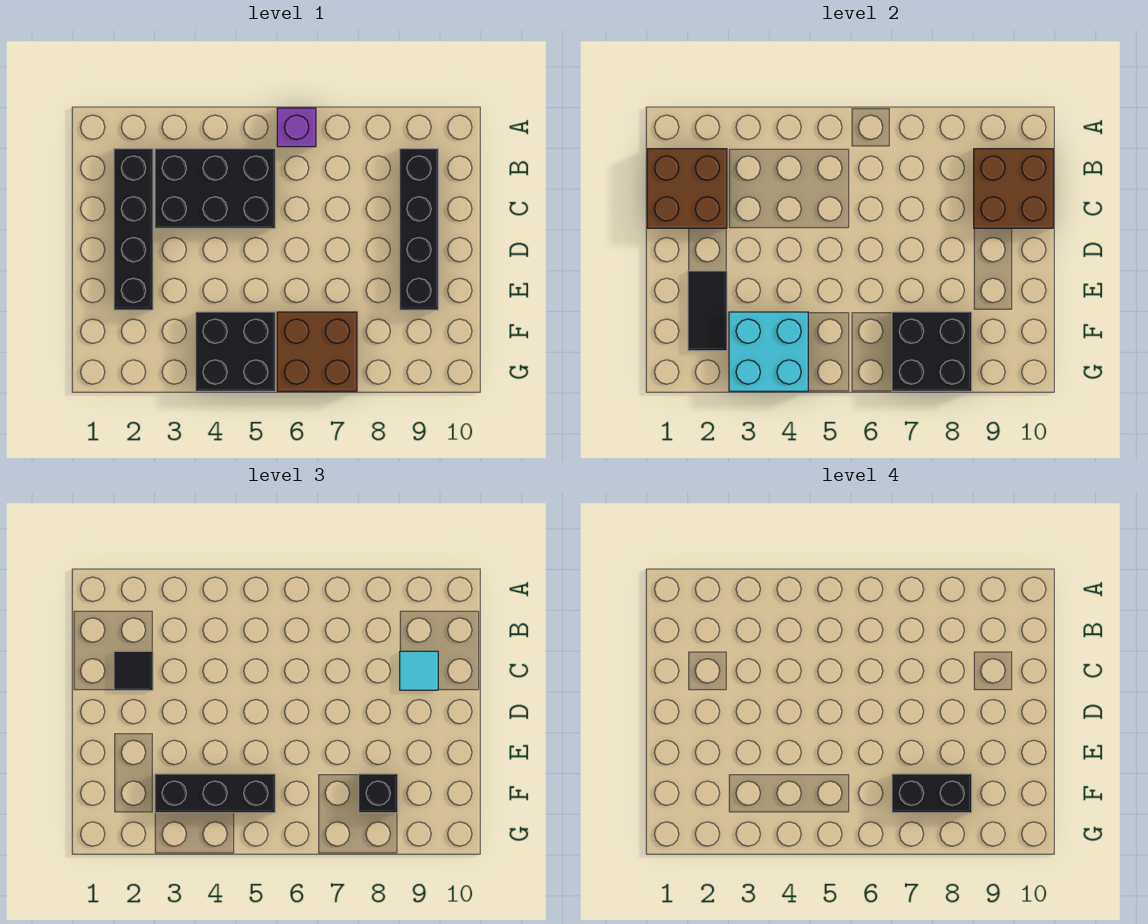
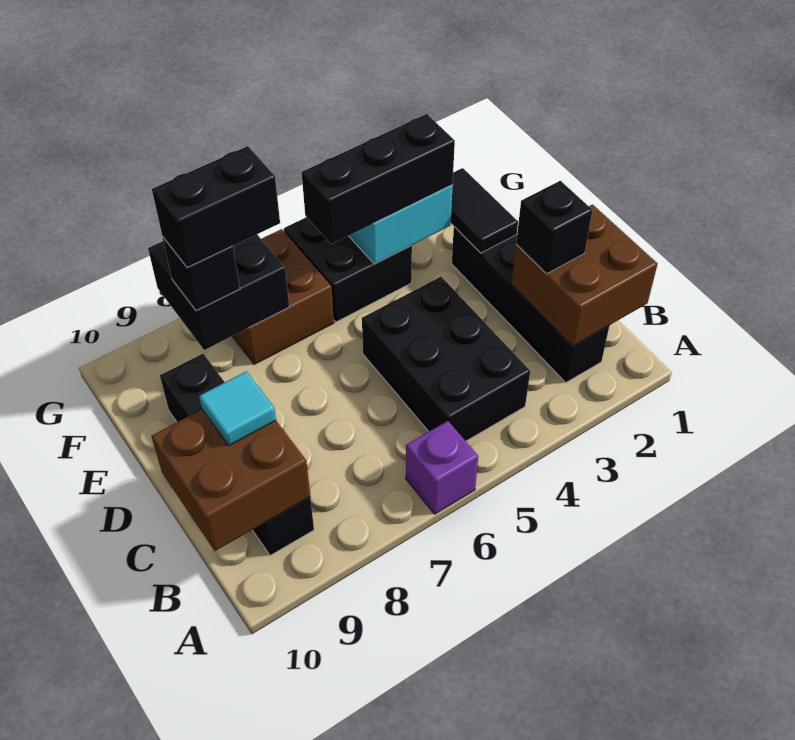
black 2x3 brick [155,149,275,228] -> black 2x3 brick turned to [362,277,530,441]
black 1x1 tile [114,651,153,690] -> black 1x1 brick [516,181,593,274]

